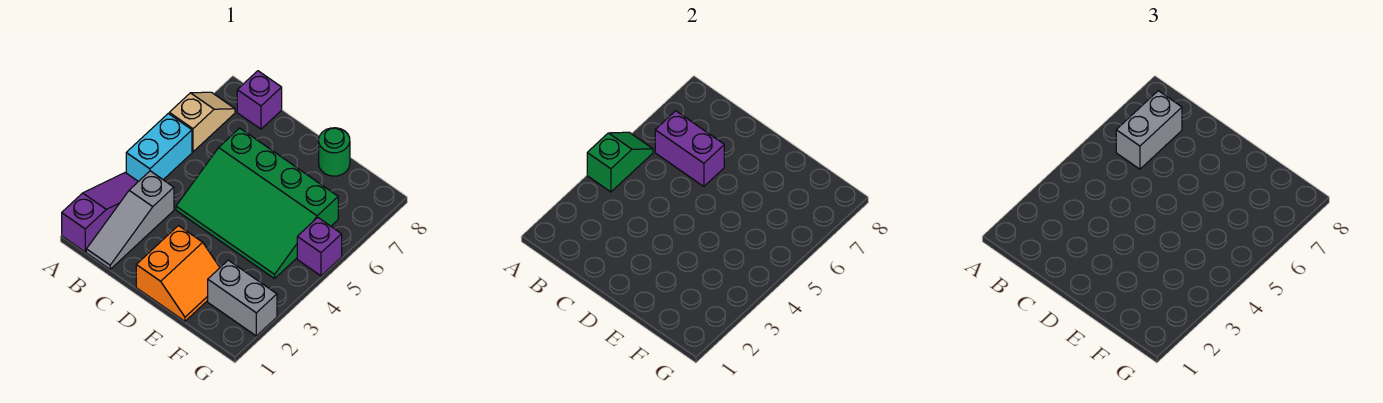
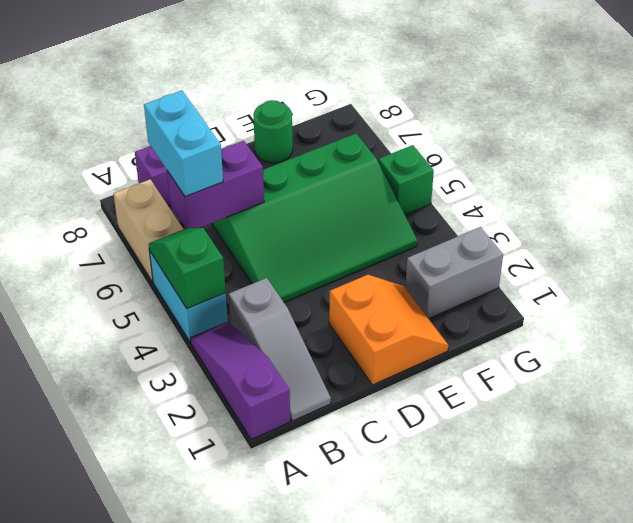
tan 1x2 slope [169,92,235,152] -> tan 1x2 brick [113,179,183,282]
grey 1x2 brick [1116,91,1182,169] -> cyan 1x2 brick [144,91,223,197]
purple 1x1 brick [297,218,342,276] -> green 1x1 brick [379,145,434,215]

